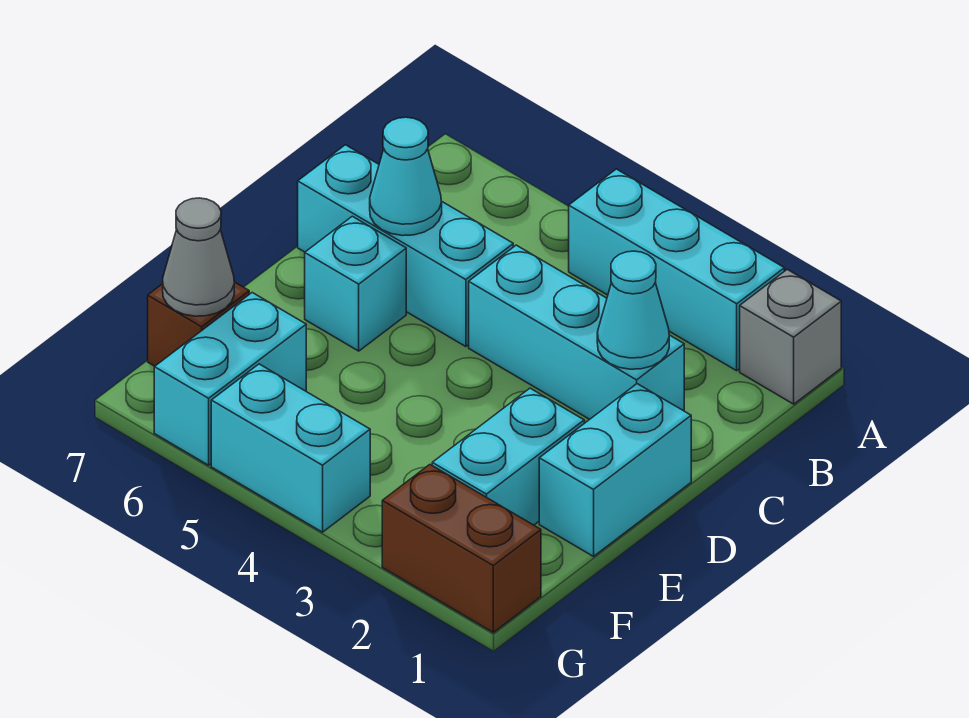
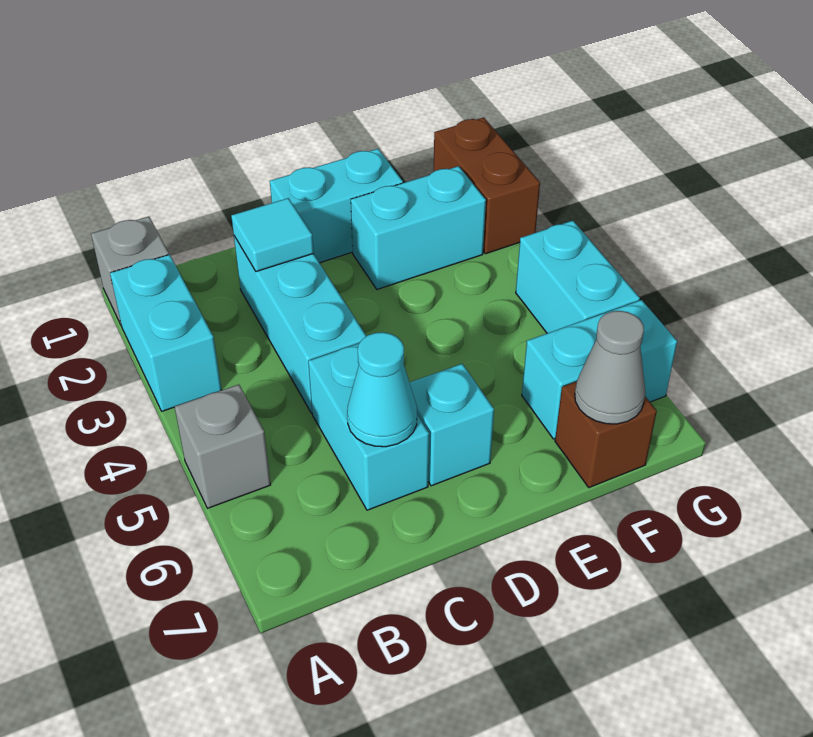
cyan 1x3 brick [569,169,784,371] -> cyan 1x2 brick [110,255,221,411]
none -> grey 1x1 brick [175,385,271,508]
cyan 1x1 cone [597,251,669,369] -> cyan 1x1 tile [231,198,314,272]
cyan 1x3 brick [298,145,513,347] -> cyan 1x2 brick [308,344,429,510]

